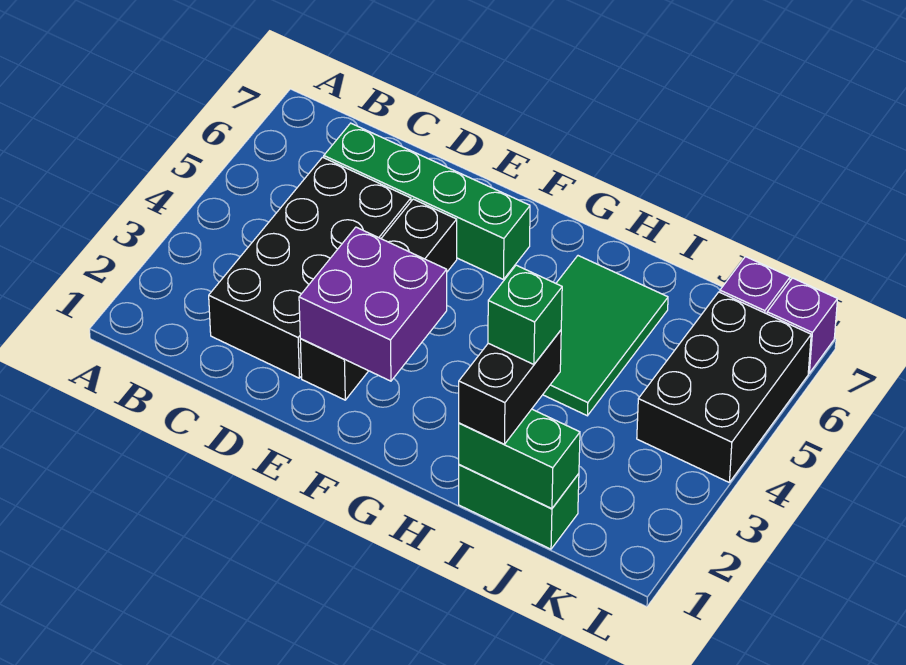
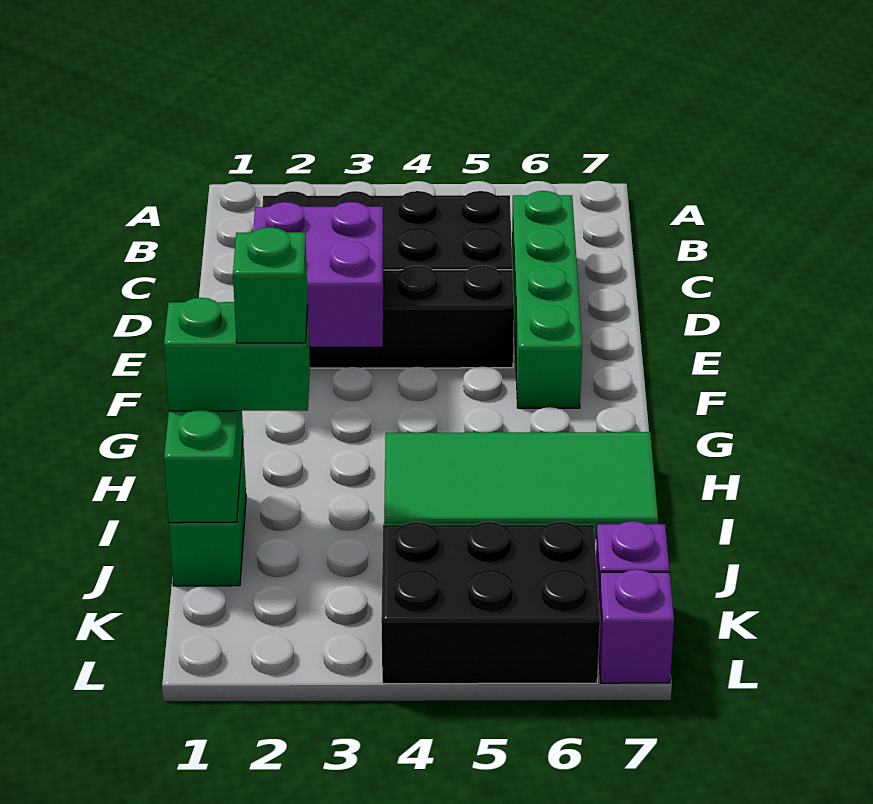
green 2x3 tile [543,256,668,416] -> green 2x4 tile [384,432,658,538]
black 1x2 brick [459,330,561,444] -> green 1x2 brick [164,298,310,411]

